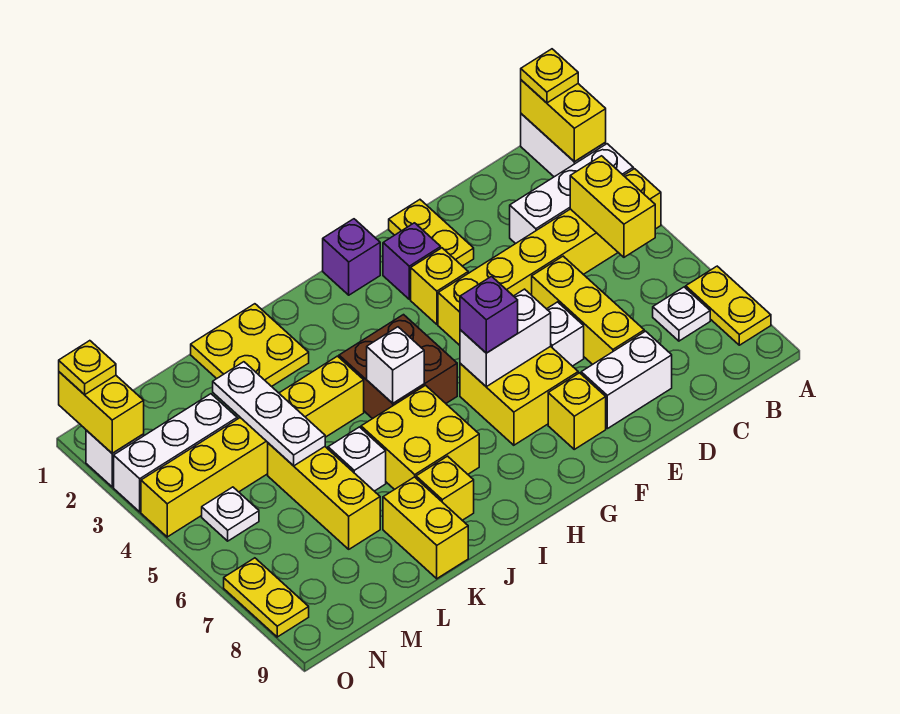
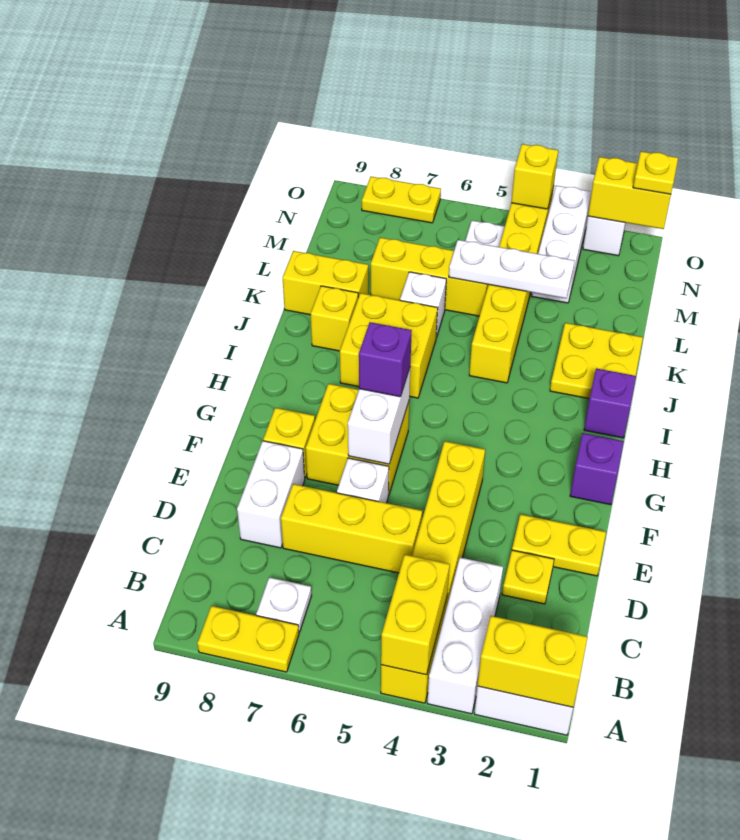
yellow 1x1 plate [521,49,578,103] -> yellow 1x1 plate moved to [502,550,554,604]
yellow 1x2 brick [570,156,655,257] -> yellow 1x2 brick turned to [381,555,450,675]
purple 1x1 brick [383,223,441,299] -> purple 1x1 brick moved to [584,369,636,438]
yellow 1x1 brick [411,248,468,324] -> yellow 1x1 brick moved to [511,144,558,209]
brown 2x2 brick [339,315,457,419] -> none
white 1x1 brick [367,327,424,403] -> none

